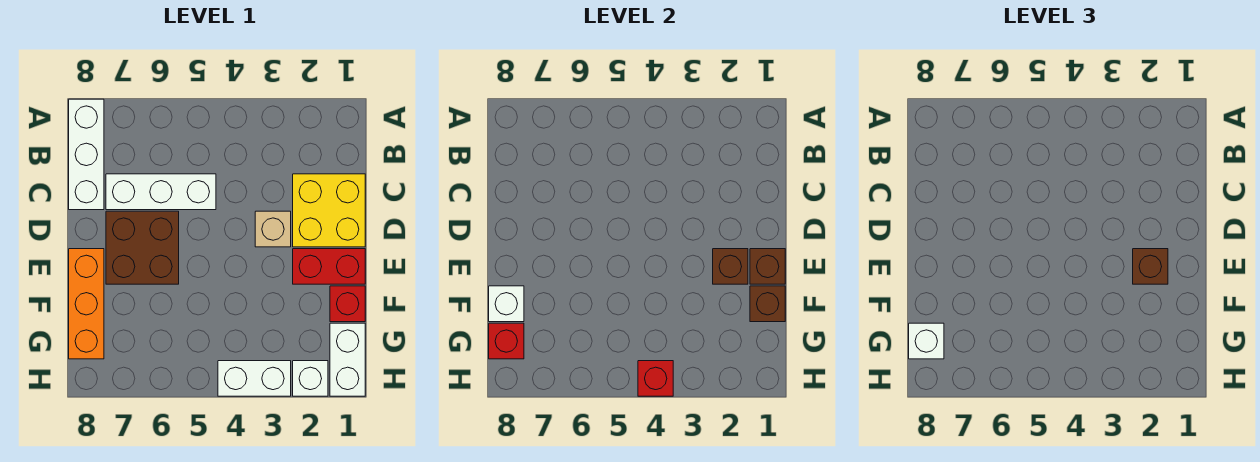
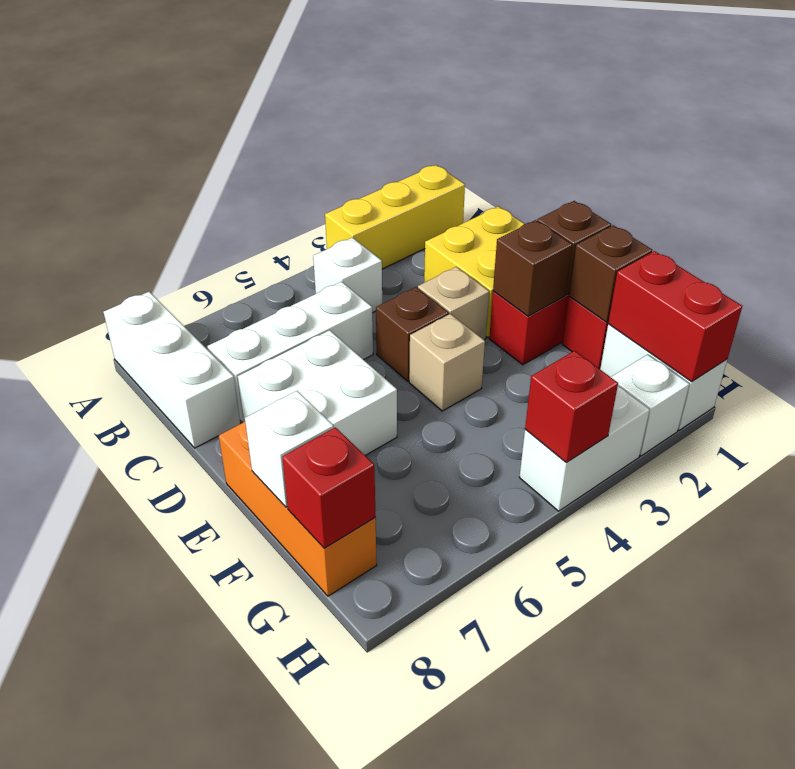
none -> yellow 1x3 brick [325,165,465,269]
brown 2x2 brick [106,211,179,284] -> white 2x2 brick [238,330,397,455]
brown 1x1 brick [1133,249,1168,284] -> brown 1x1 brick moved to [376,287,449,381]
none -> tan 1x1 brick [409,314,485,411]
none -> red 1x2 brick [608,251,742,382]
white 1x1 brick [909,323,944,359] -> white 1x1 brick moved to [313,238,382,313]

